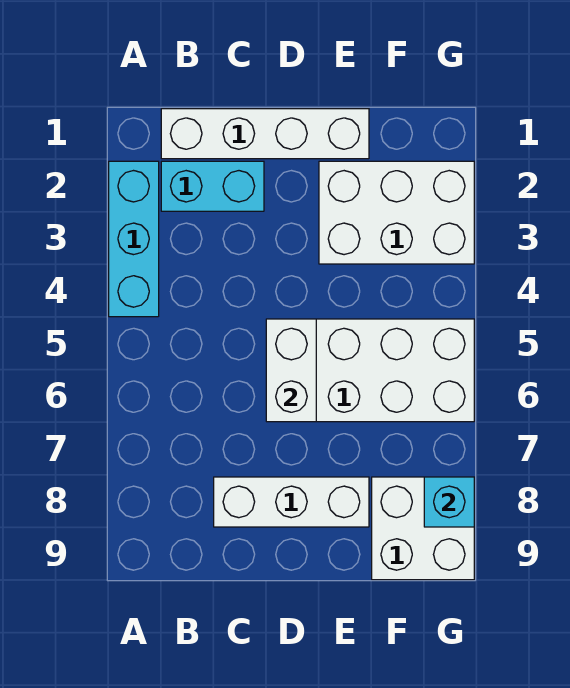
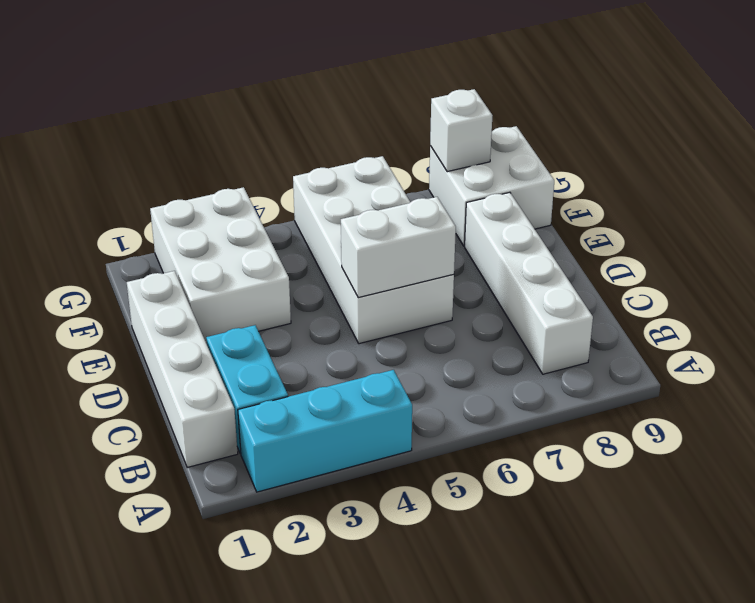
white 1x3 brick [214,477,369,527] -> white 1x4 brick [465,192,593,374]
cyan 1x1 brick [424,477,474,527] -> white 1x1 brick [430,89,493,172]

